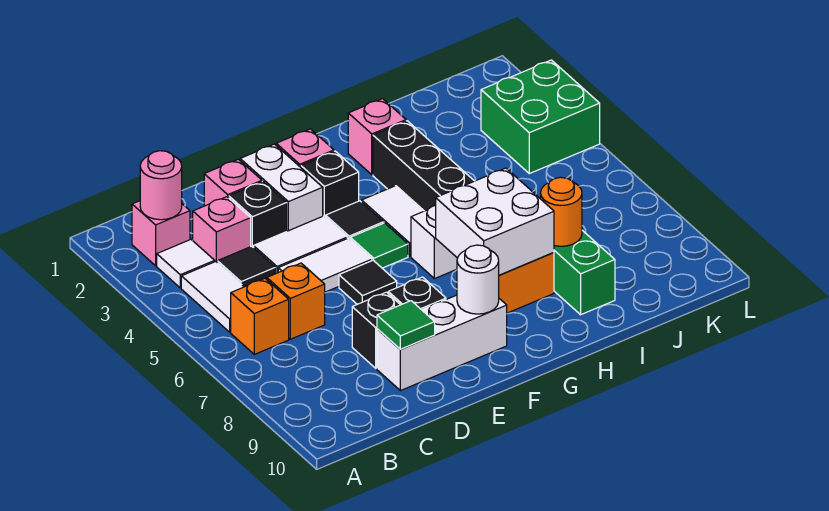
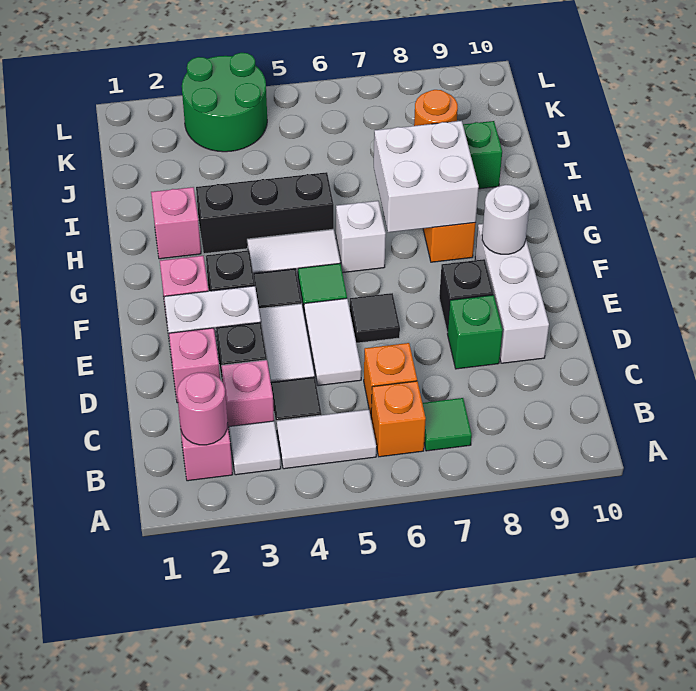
black 1x1 brick [352,292,400,368] -> green 1x1 brick [448,295,503,369]
green 1x1 tile [377,301,435,349] -> green 1x1 tile moved to [422,398,472,451]
green 2x2 brick [481,60,600,174] -> green 2x2 round brick [182,53,267,152]

